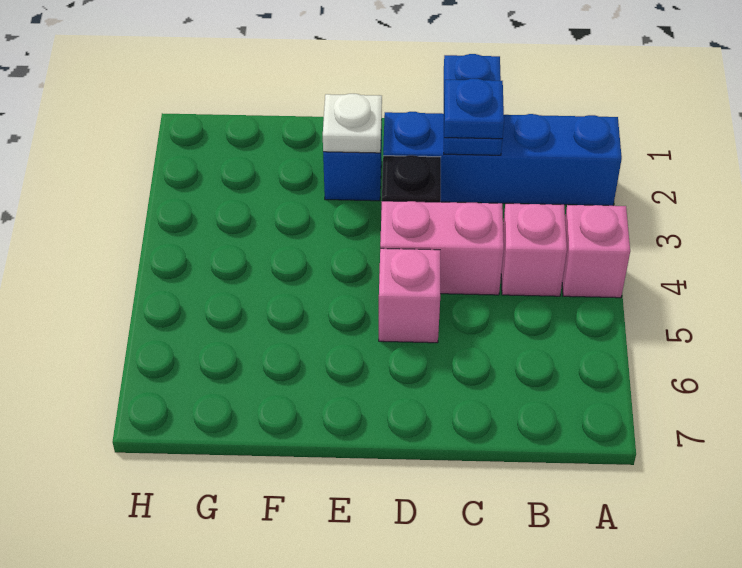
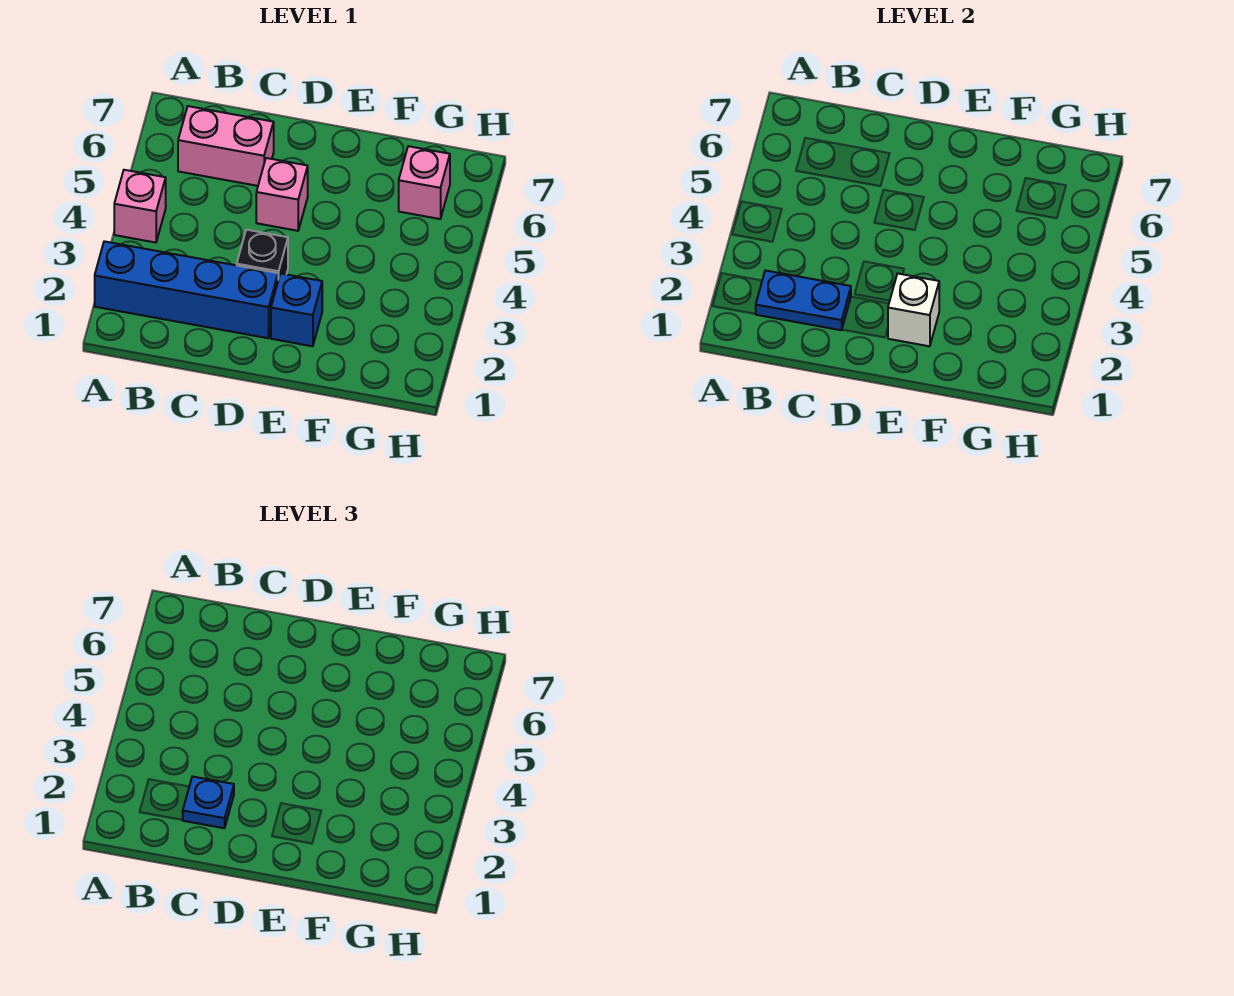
pink 1x1 brick [501,204,567,296] -> pink 1x1 brick moved to [399,146,450,219]
blue 1x2 plate [444,54,502,155] -> blue 1x2 plate turned to [756,270,851,330]
pink 1x2 brick [380,201,504,295] -> pink 1x2 brick moved to [178,106,274,186]
white 1x1 plate [323,94,382,153] -> white 1x1 brick [888,273,939,346]

